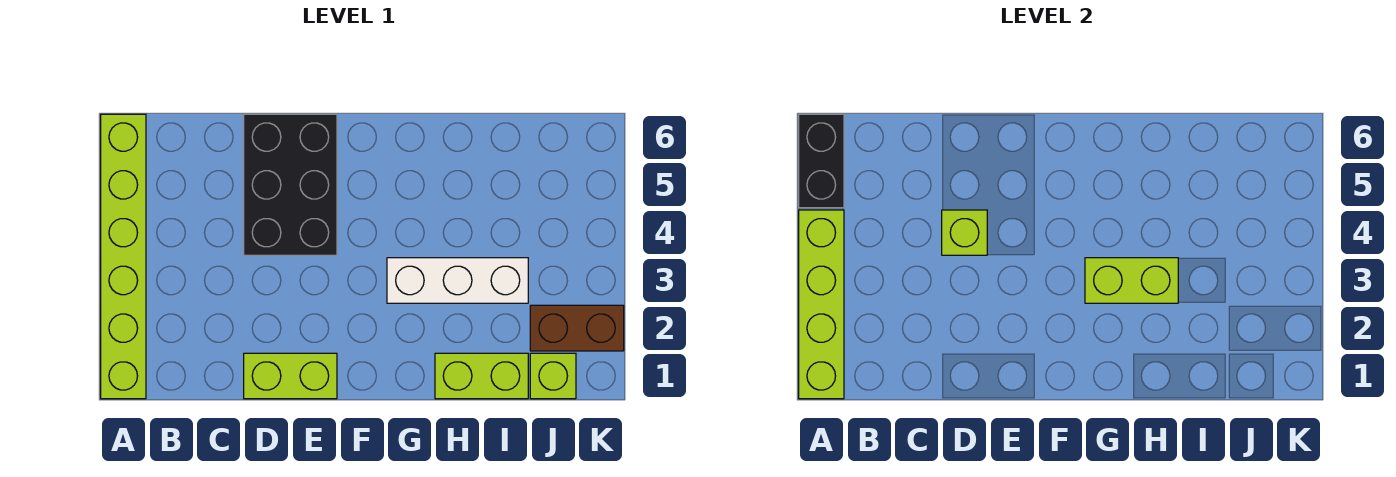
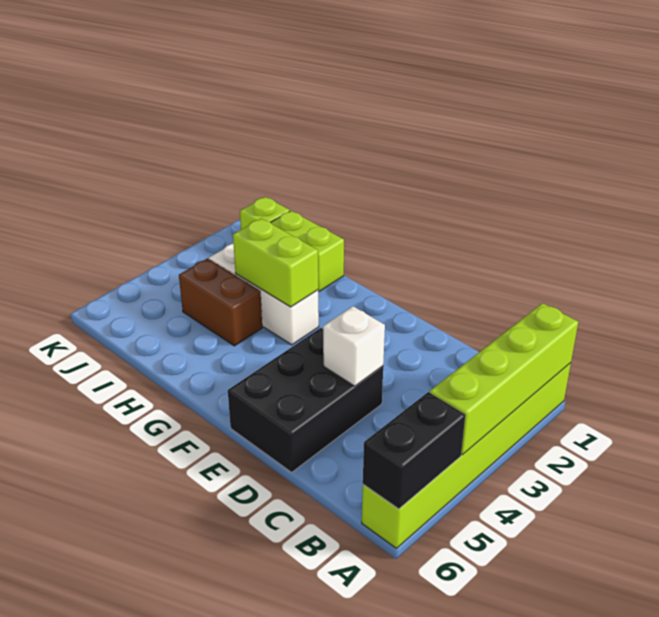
lime 1x2 brick [244,353,337,399] -> none
lime 1x1 brick [942,210,987,255] -> white 1x1 brick [323,306,385,386]
brown 1x2 brick [530,305,624,351] -> brown 1x2 brick moved to [179,258,262,346]

